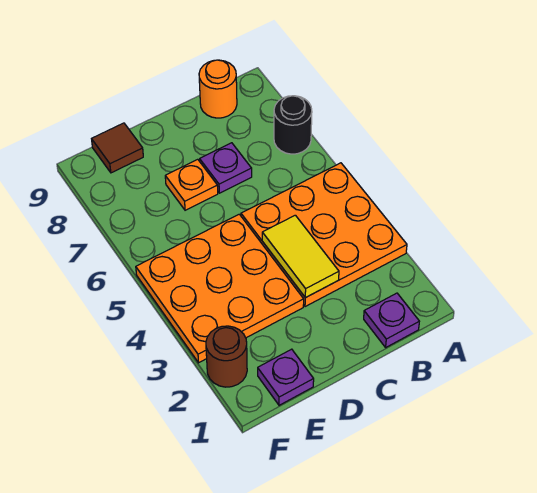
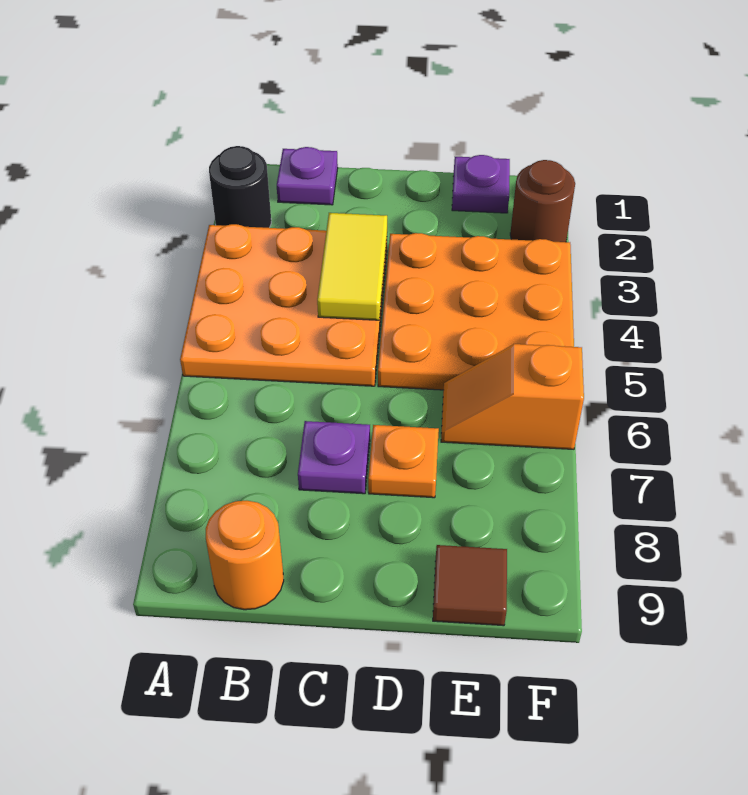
black 1x1 round brick [274,96,312,154] -> black 1x1 round brick moved to [209,146,271,228]
none -> orange 1x2 slope [441,344,584,449]

